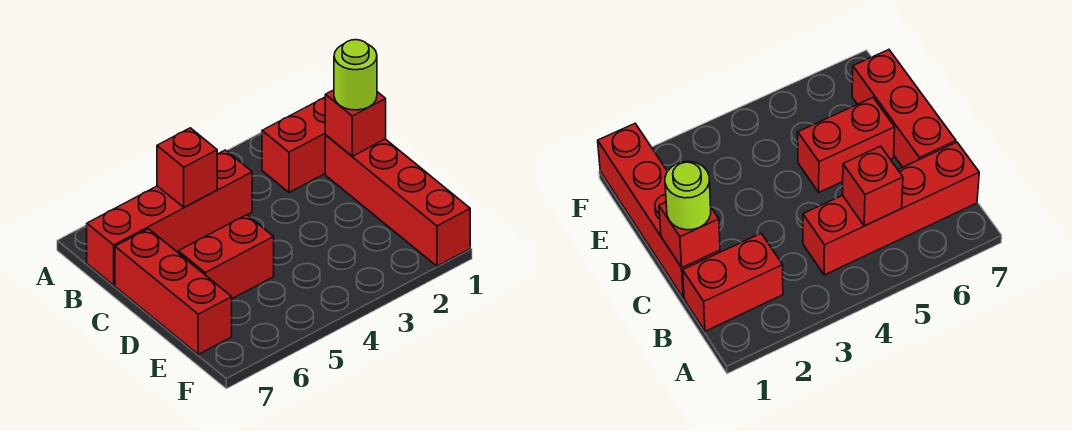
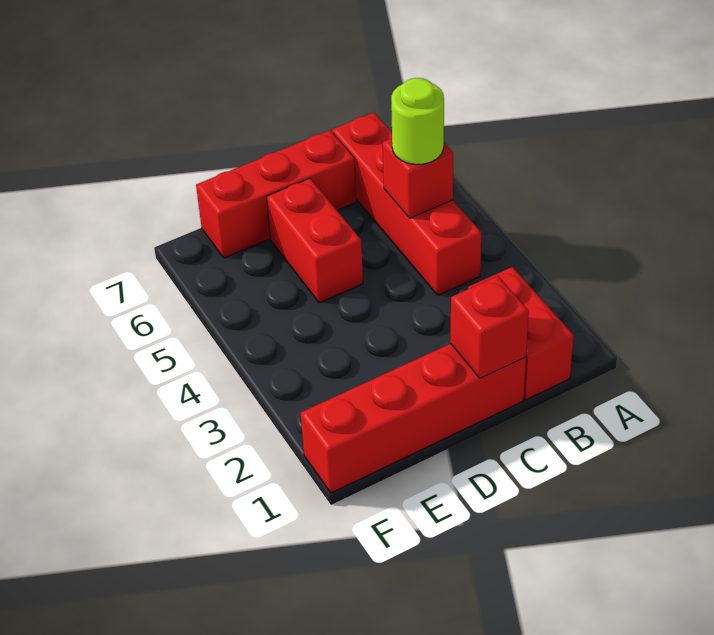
lime 1x1 round brick [334,40,377,110] -> lime 1x1 round brick moved to [391,78,444,165]

